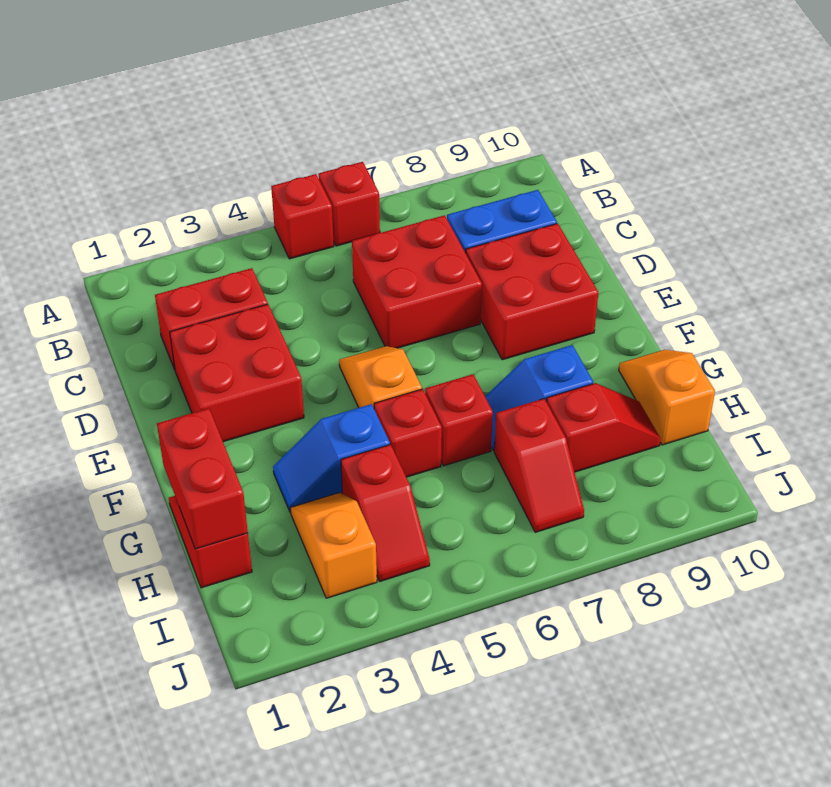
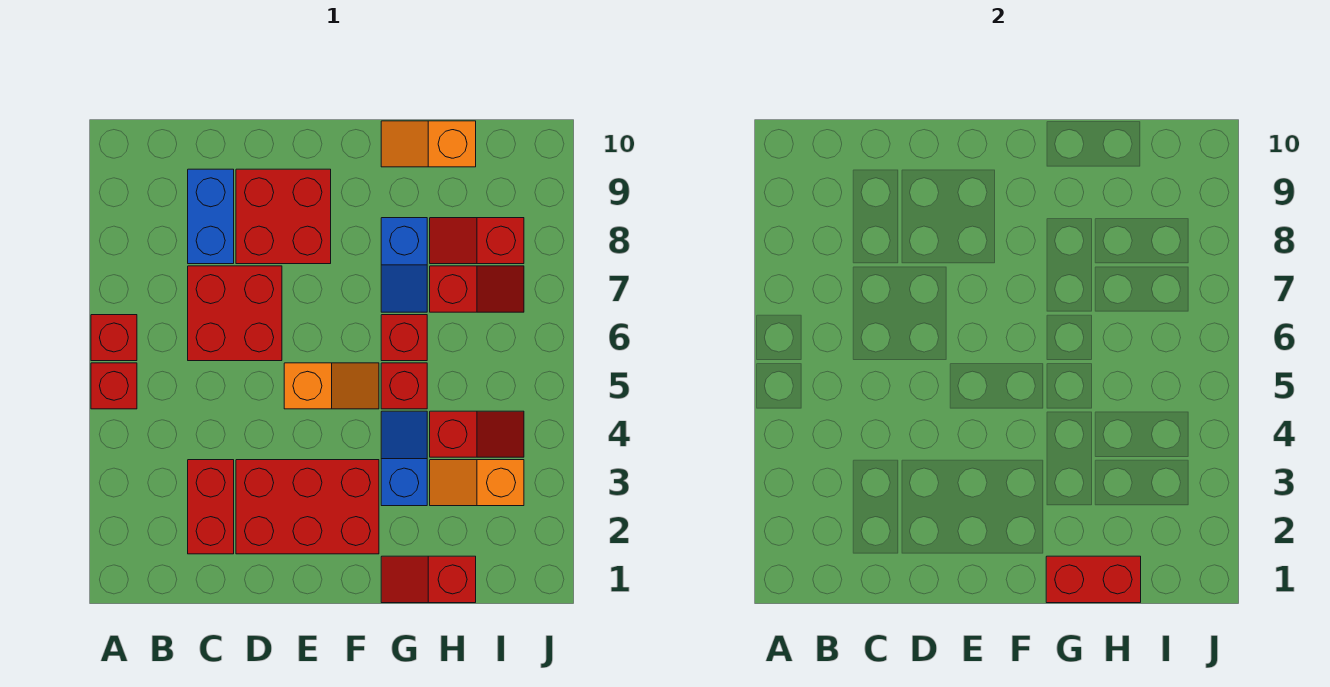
red 2x2 brick [170,304,304,442] -> red 2x3 brick [236,460,379,554]
orange 1x2 slope [339,346,422,408] -> orange 1x2 slope turned to [284,363,379,409]
blue 1x2 slope [273,404,390,512] -> blue 1x2 slope turned to [381,411,427,506]
red 1x2 slope [547,383,661,472] -> red 1x2 slope turned to [430,218,524,264]

